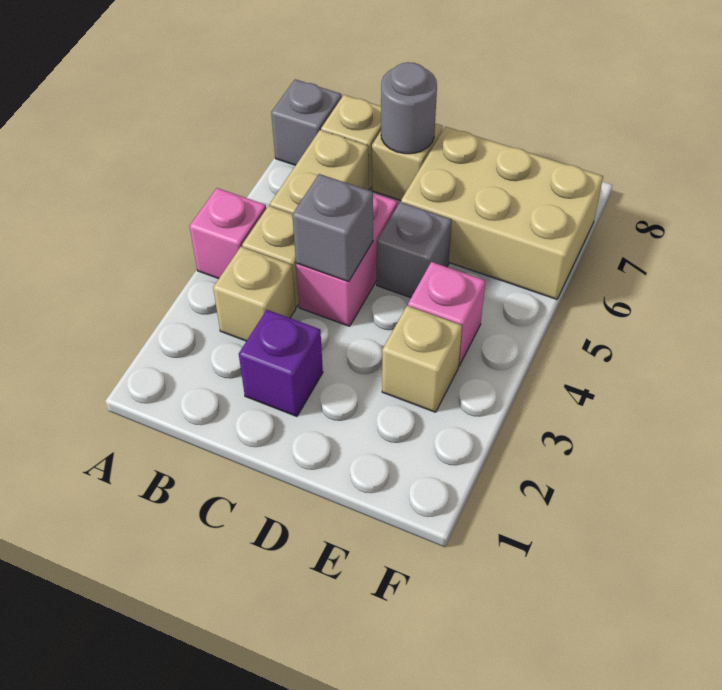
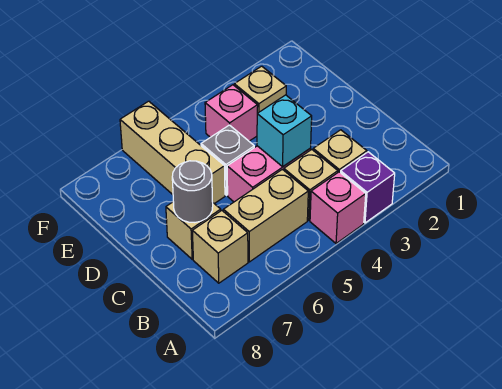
grey 1x1 brick [271,79,342,165] -> none
purple 1x1 brick [239,310,323,416] -> purple 1x1 brick moved to [341,152,395,223]
grey 1x1 brick [292,174,373,282] -> cyan 1x1 brick [257,95,312,167]
tan 2x3 brick [401,127,603,299] -> tan 1x3 brick [120,101,225,204]

